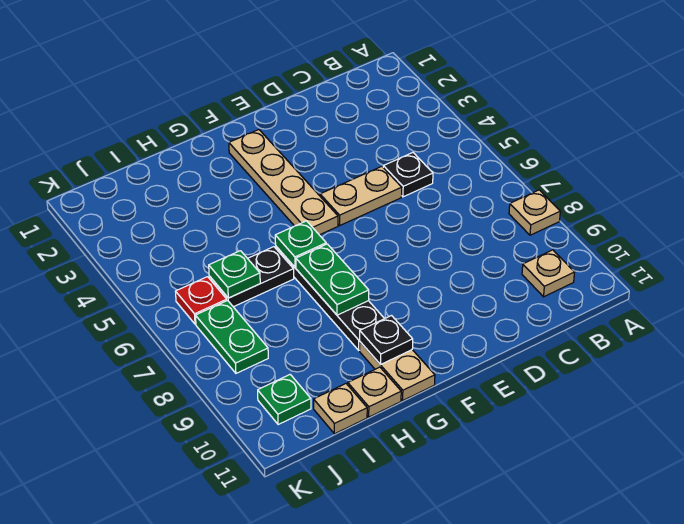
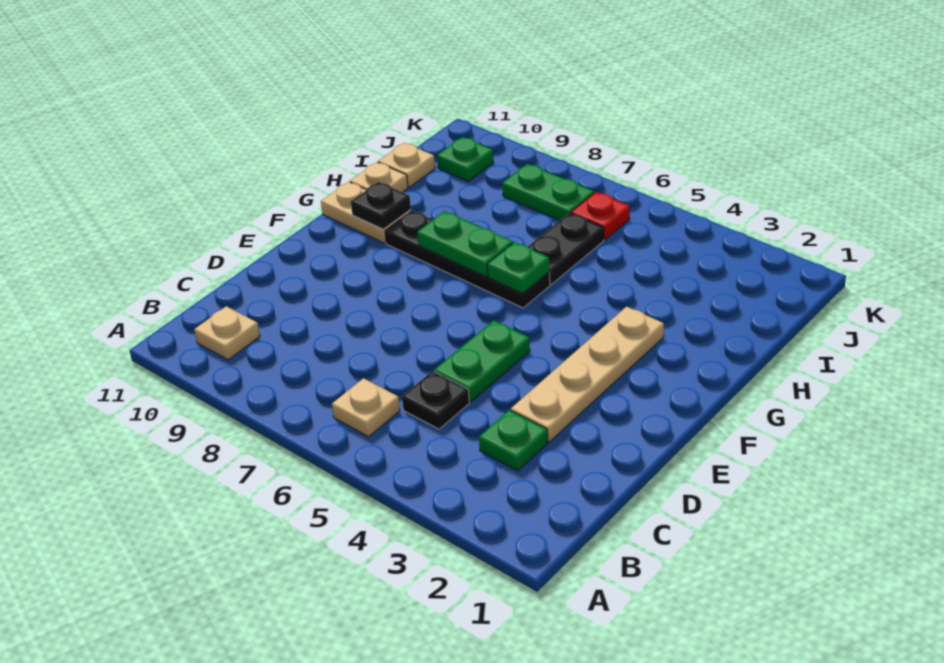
tan 1x1 plate [509,190,560,235] -> tan 1x1 plate moved to [332,378,400,437]
tan 1x2 plate [320,166,402,225] -> green 1x2 plate [434,320,530,402]
tan 1x4 plate [229,130,338,235] -> tan 1x4 plate turned to [511,307,664,442]
green 1x1 plate [209,251,260,298] -> green 1x1 plate moved to [479,410,548,471]

